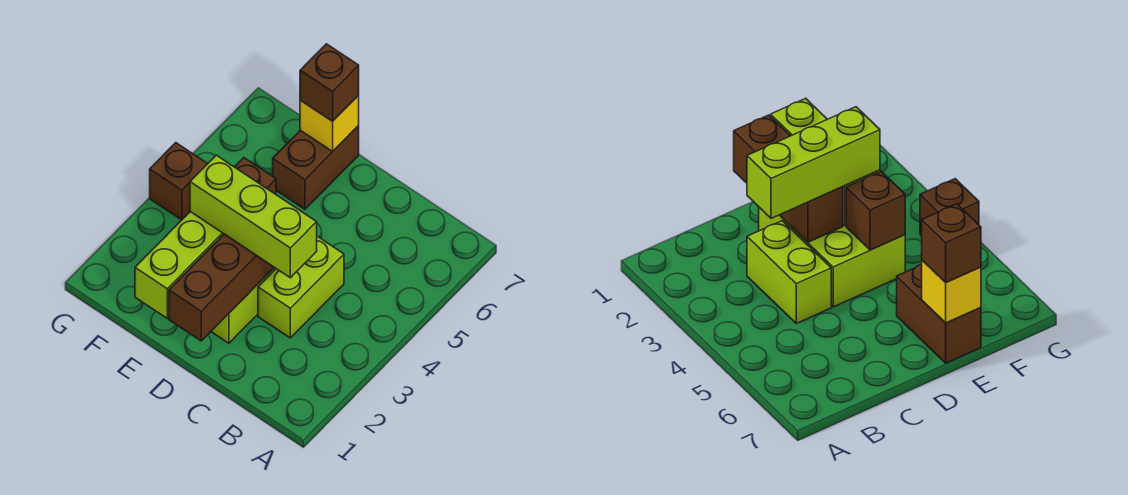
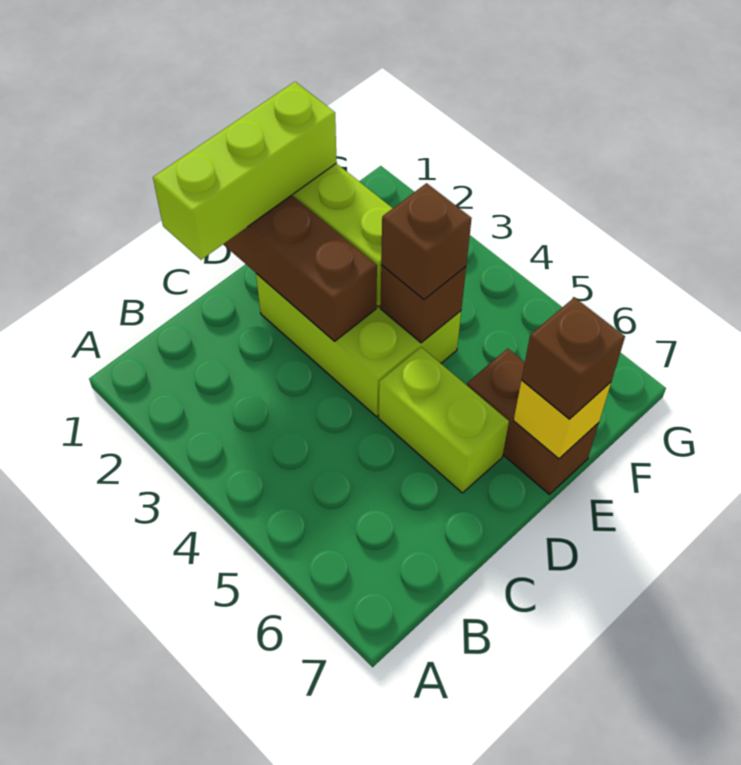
lime 1x2 brick [258,236,344,338] -> lime 1x2 brick moved to [379,347,509,493]
lime 1x3 brick [190,155,317,278] -> lime 1x3 brick moved to [153,82,337,260]
brown 1x1 brick [150,143,208,220] -> brown 1x1 brick moved to [381,183,472,299]

